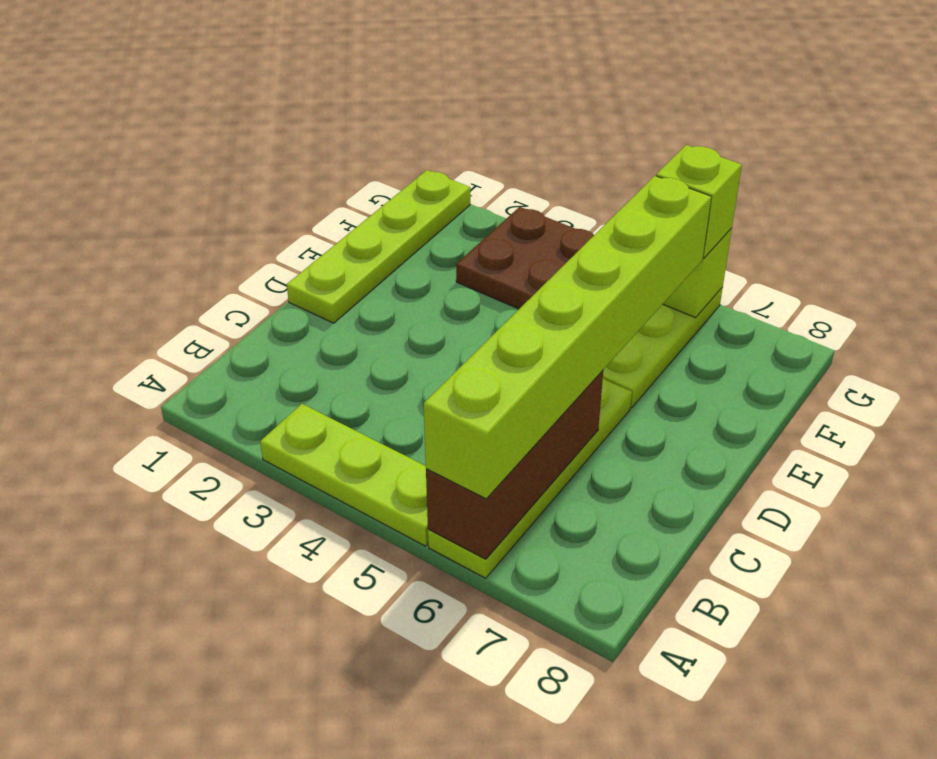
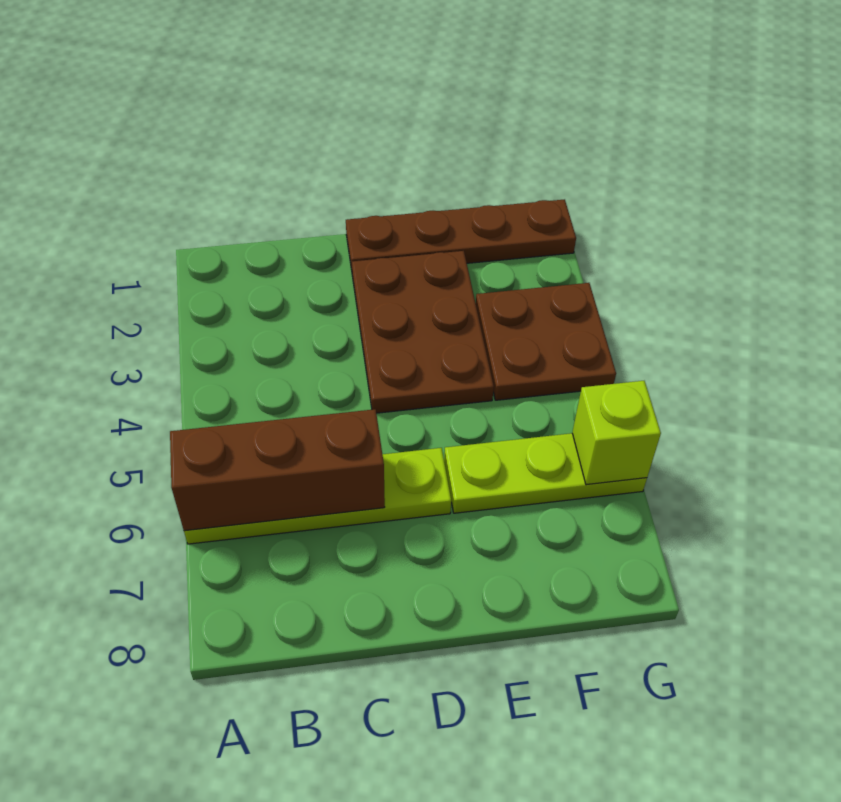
lime 1x3 plate [260,404,428,546] -> none
lime 1x6 brick [424,176,711,499] -> none
lime 1x4 plate [287,170,470,323] -> brown 1x4 plate [346,199,576,270]
none -> brown 2x3 plate [352,251,494,413]
lime 1x1 brick [656,145,742,258] -> none

